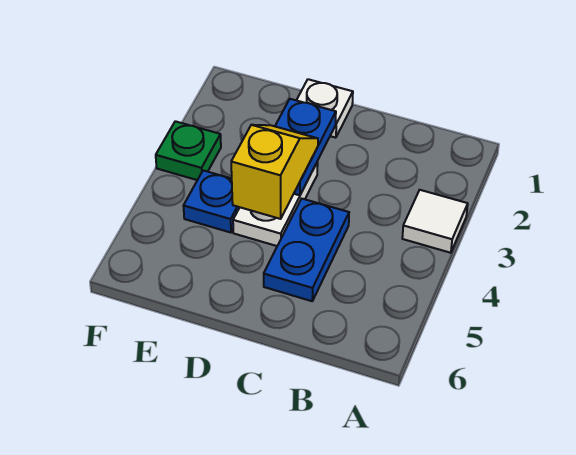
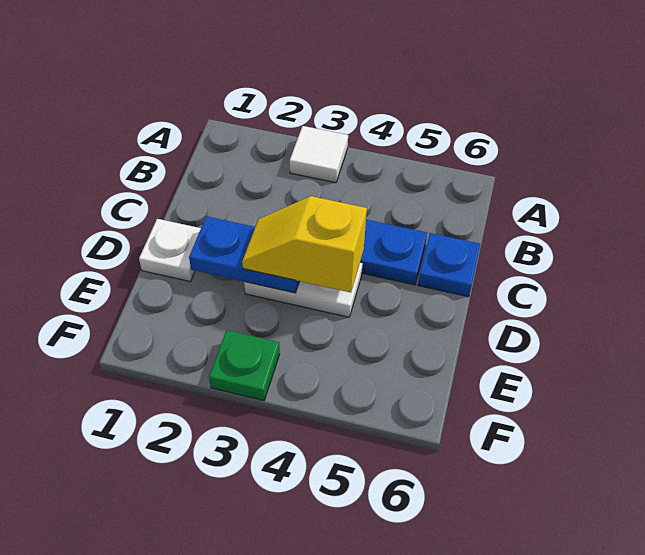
blue 1x1 plate [184,170,240,233] -> blue 1x1 plate moved to [418,233,480,297]

